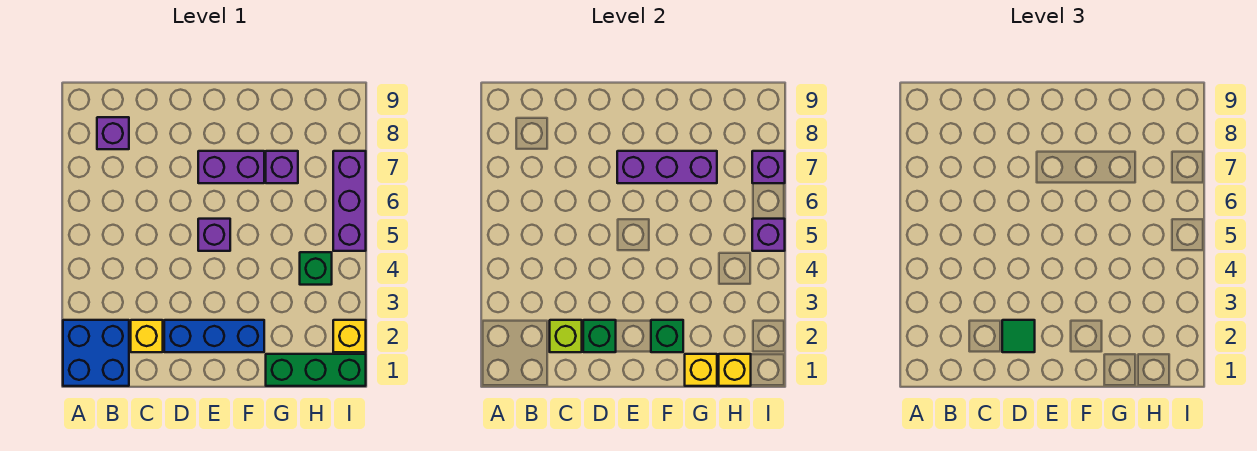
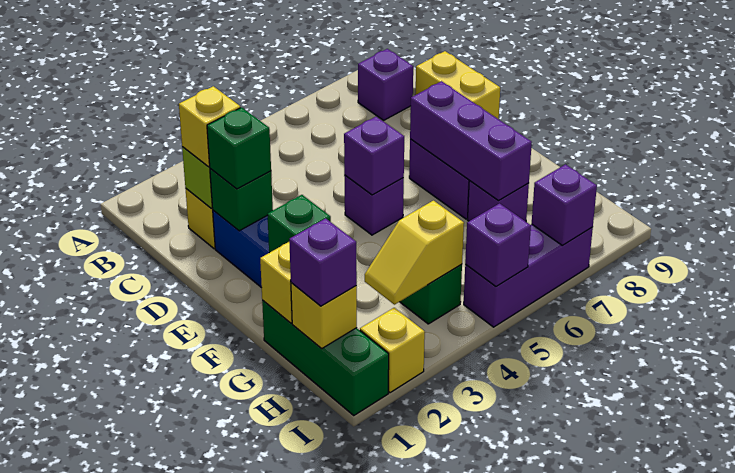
blue 2x2 brick [63,320,129,386] -> none
none -> yellow 1x1 brick [179,86,240,167]
none -> yellow 1x2 brick [416,51,500,119]
green 1x1 tile [1002,320,1035,352] -> green 1x1 brick [207,107,271,189]
none -> purple 1x1 brick [344,117,404,195]
none -> purple 1x1 brick [289,218,357,306]
none -> yellow 1x2 slope [365,201,464,305]

